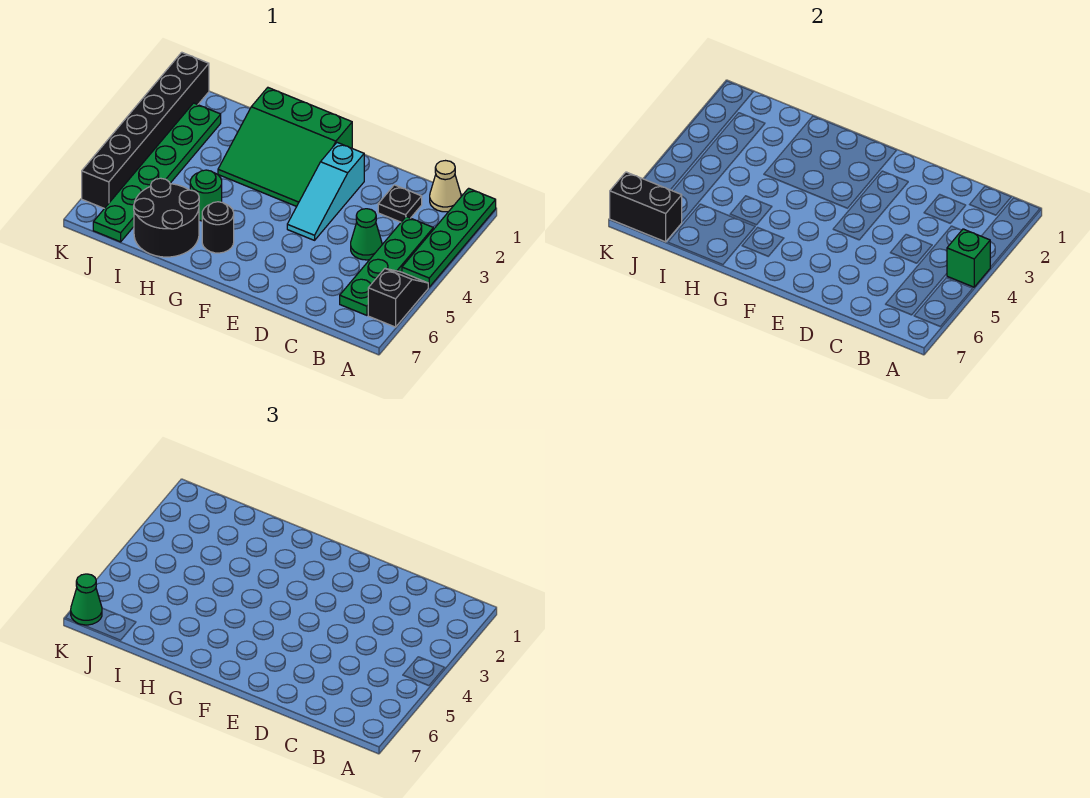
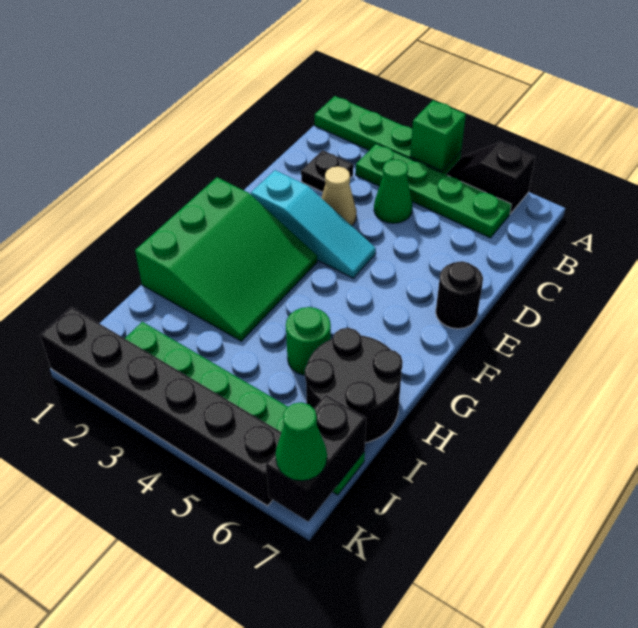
tan 1x1 cone [430,161,461,212] -> tan 1x1 cone moved to [322,167,357,226]
black 1x1 round brick [202,202,234,253] -> black 1x1 round brick moved to [436,261,483,329]

